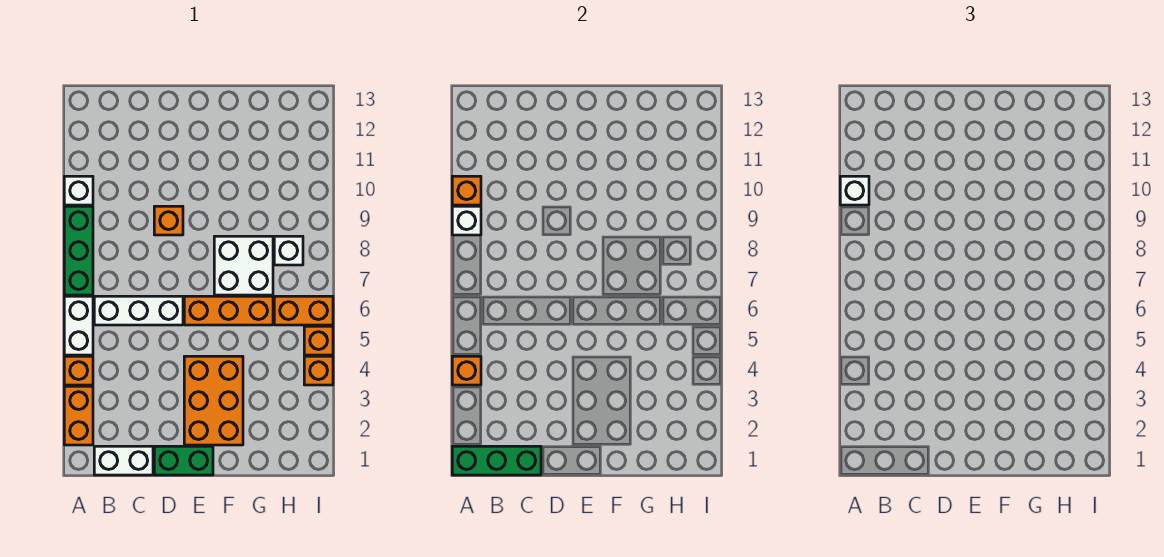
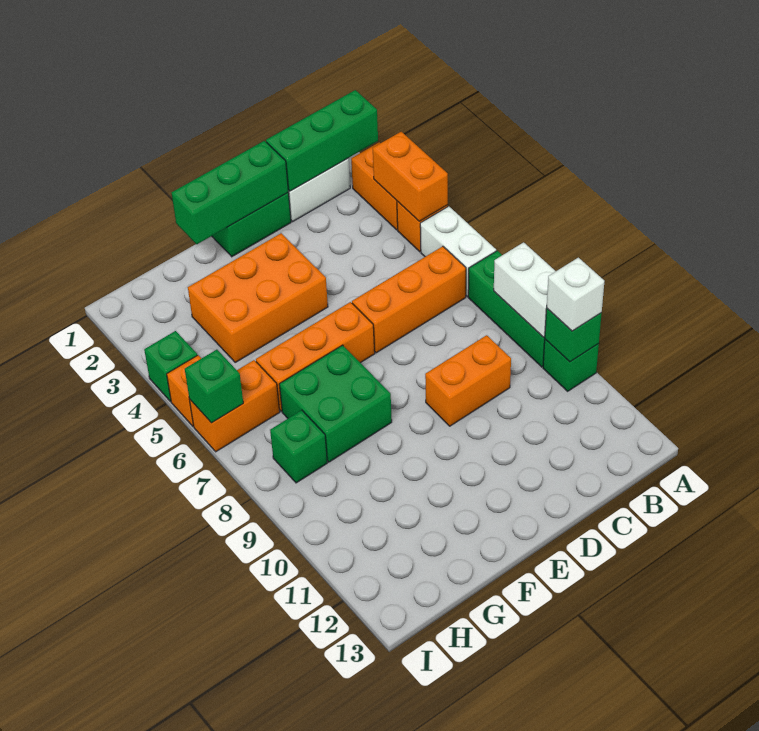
orange 1x1 brick [452,356,481,385] -> orange 1x2 brick [373,132,448,221]
white 1x1 brick [452,206,481,235] -> white 1x2 brick [494,242,556,337]
white 1x1 brick [64,176,93,205] -> green 1x1 brick [543,339,599,391]
orange 1x1 brick [452,176,481,205] -> green 1x1 brick [545,309,602,362]
white 1x3 brick [94,296,183,325] -> orange 1x3 brick [352,246,466,353]
none -> green 1x3 brick [172,141,288,244]
orange 1x1 brick [154,206,183,235] -> orange 1x2 brick [425,335,511,426]
orange 2x3 brick [184,356,243,445] -> orange 2x3 brick turned to [188,233,328,362]
white 2x2 brick [214,236,273,295] -> green 2x2 brick [279,345,392,462]
white 1x1 brick [274,236,303,265] -> green 1x1 brick [270,410,327,483]
orange 1x1 brick [304,356,333,385] -> green 1x1 brick [144,331,197,401]
none -> green 1x1 brick [185,350,243,423]

